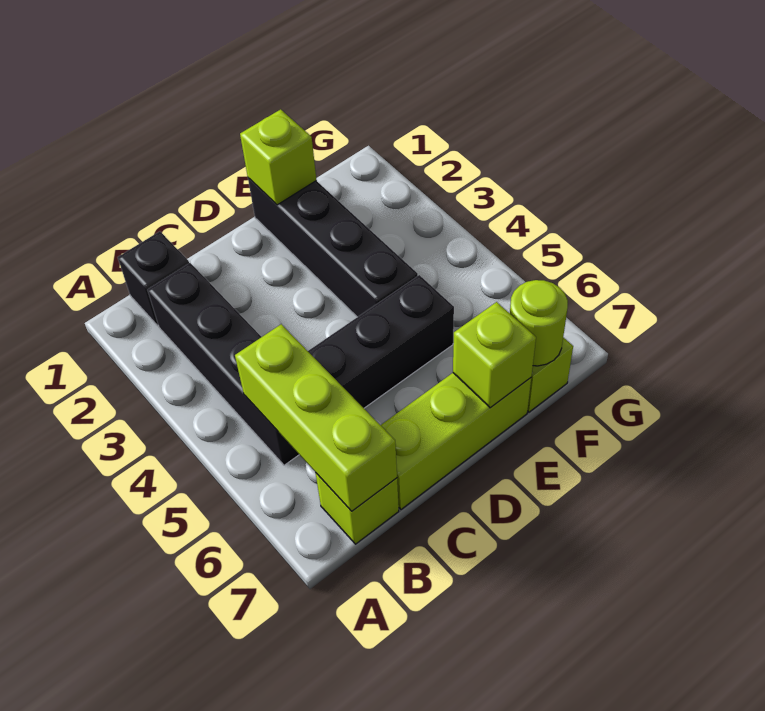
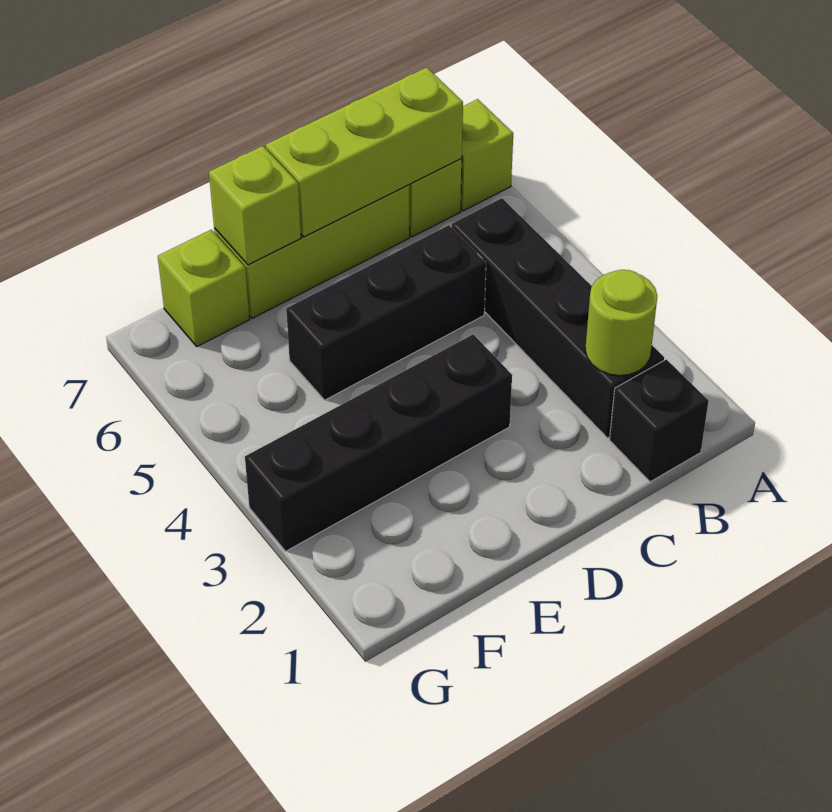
lime 1x3 brick [235,324,397,511] -> lime 1x3 brick turned to [266,67,463,237]
black 1x4 brick [248,178,418,317] -> black 1x4 brick turned to [245,334,512,551]
lime 1x1 brick [240,109,316,205] -> lime 1x1 brick moved to [461,99,513,211]
lime 1x1 round brick [510,280,568,366] -> lime 1x1 round brick moved to [585,270,657,376]

